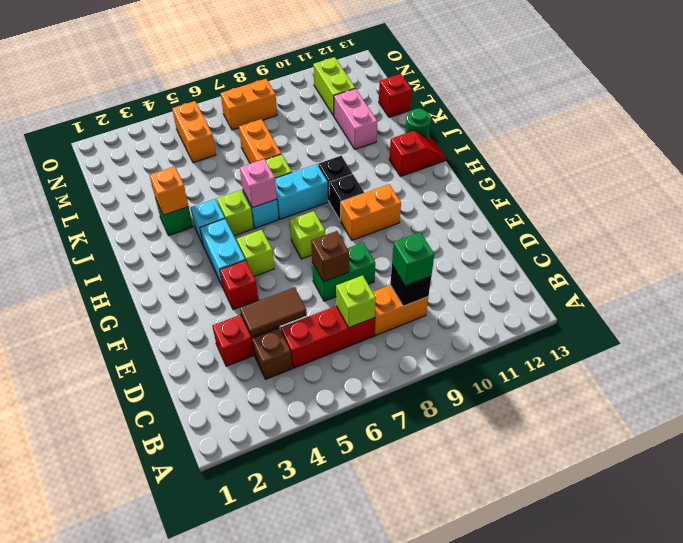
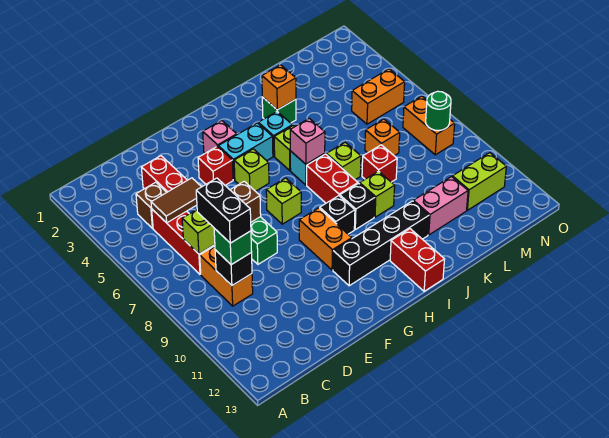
none -> black 1x2 brick [196,178,251,243]
brown 1x2 tile [240,287,307,337] -> brown 1x2 tile turned to [151,178,201,223]
none -> pink 1x1 brick [203,121,237,153]
none -> black 1x4 brick [333,201,429,286]
cyan 1x2 brick [275,164,328,219] -> red 1x2 brick [307,154,358,203]
red 1x2 slope [389,131,446,177] -> red 1x2 brick [390,229,445,291]
none -> lime 1x1 brick [360,171,395,217]
green 1x1 round brick [405,108,431,138] -> green 1x1 round brick moved to [426,91,451,130]
orange 1x2 brick [239,119,281,164] -> orange 1x1 brick [365,119,400,156]
red 1x1 brick [379,74,412,117] -> red 1x1 brick moved to [362,145,397,182]

